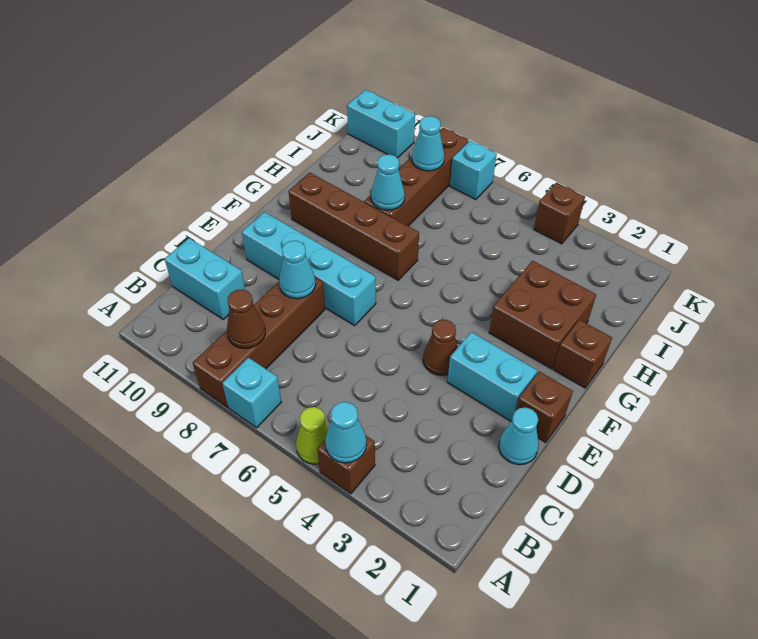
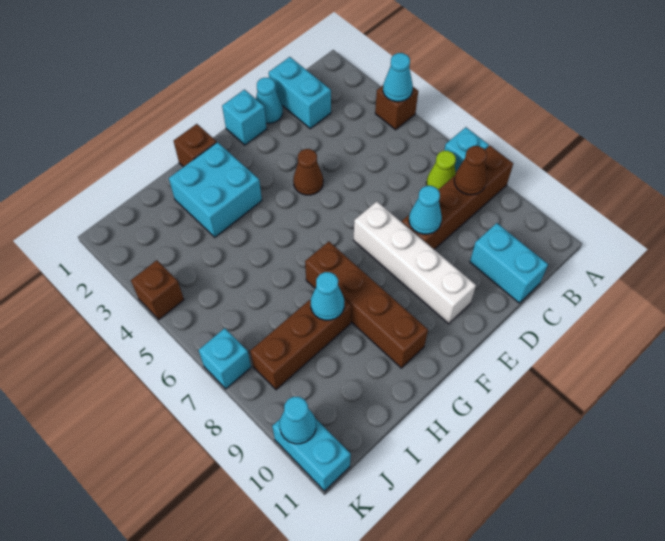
lime 1x1 cone [296,407,329,464] -> lime 1x1 cone moved to [426,151,456,189]
brown 1x1 brick [516,371,573,443] -> cyan 1x1 brick [222,90,267,145]
cyan 1x2 brick [447,332,537,421] -> cyan 1x2 brick moved to [269,57,331,129]
cyan 1x4 brick [242,212,376,326] -> white 1x4 brick [354,202,476,324]
brown 2x2 brick [489,261,596,369] -> cyan 2x2 brick [169,142,262,237]
brown 1x4 brick [365,127,469,226] -> brown 1x3 brick [250,299,352,390]
cyan 1x1 cone [412,116,444,171] -> cyan 1x1 cone moved to [279,397,316,444]

